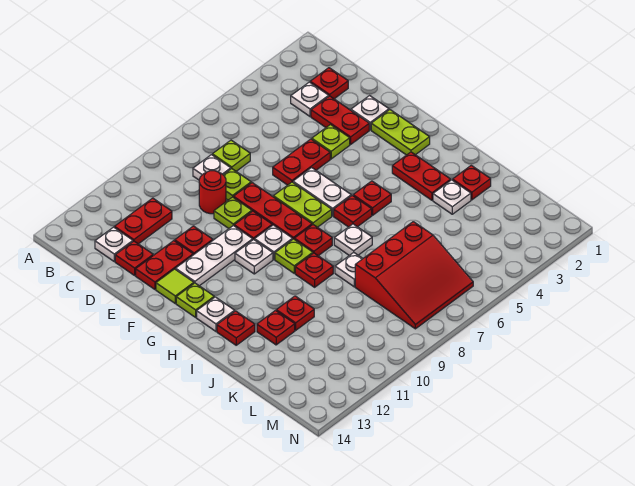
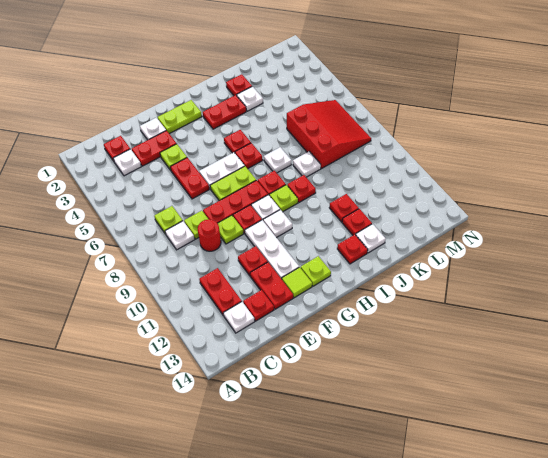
white 1x1 plate [197,297,235,331] -> white 1x1 plate moved to [356,224,385,253]

